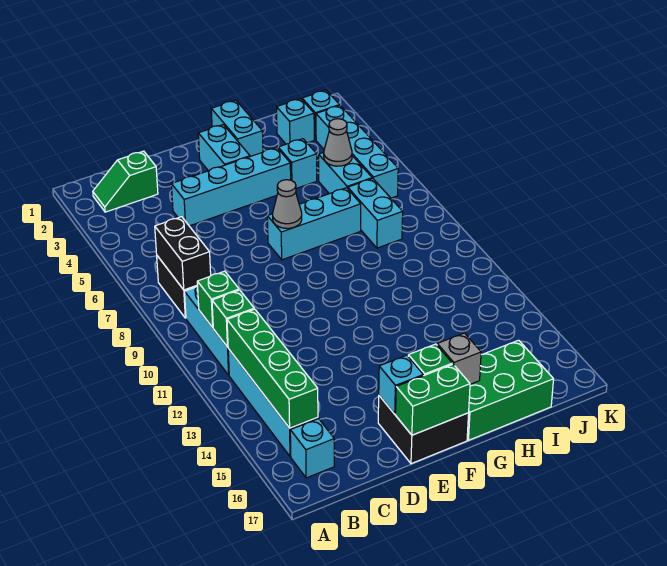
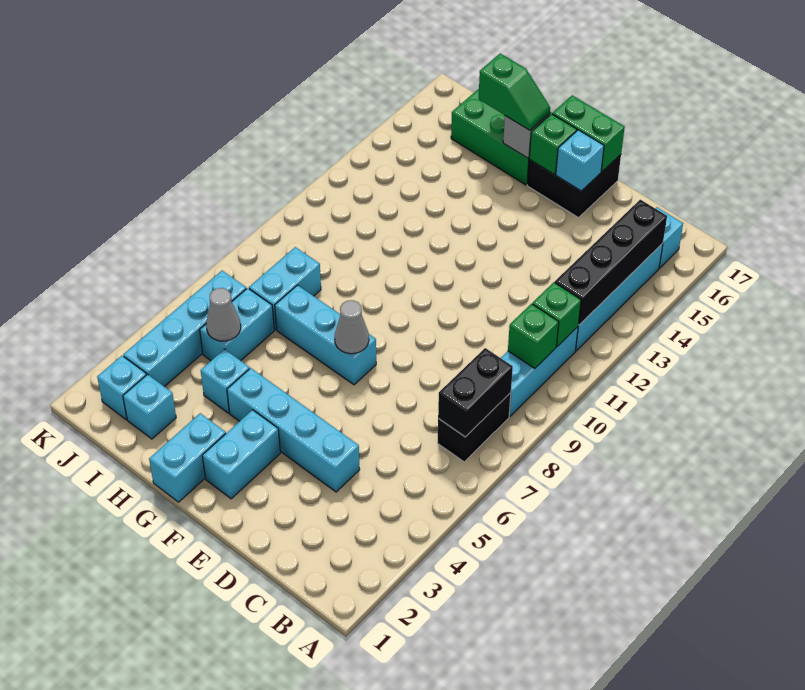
green 1x2 slope [93,151,158,212] -> green 1x2 slope moved to [479,53,550,130]
green 1x4 brick [227,309,318,428] -> black 1x4 brick [555,200,667,325]

